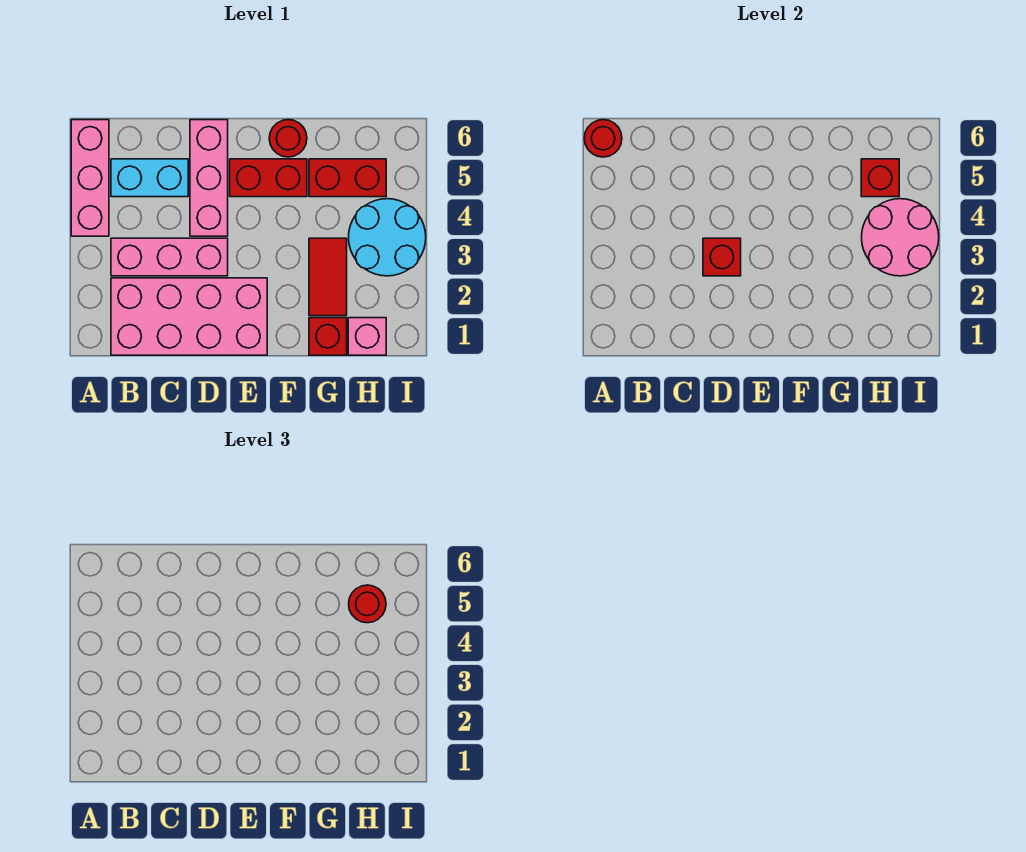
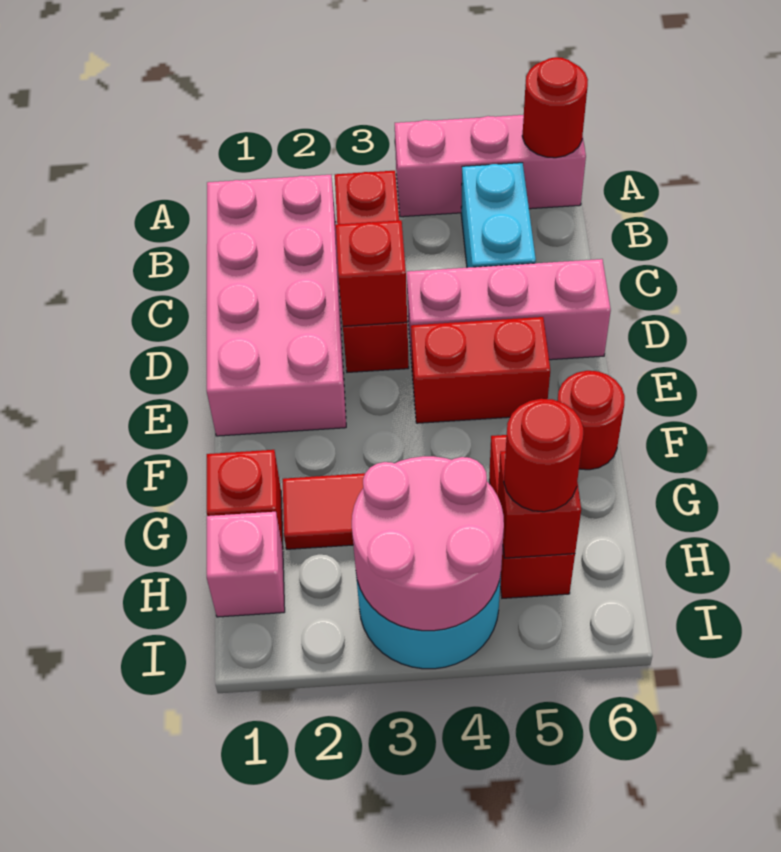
pink 1x3 brick [111,238,228,276] -> red 1x3 brick [335,171,409,372]
red 1x2 brick [230,159,307,197] -> red 1x2 brick turned to [411,317,550,423]

